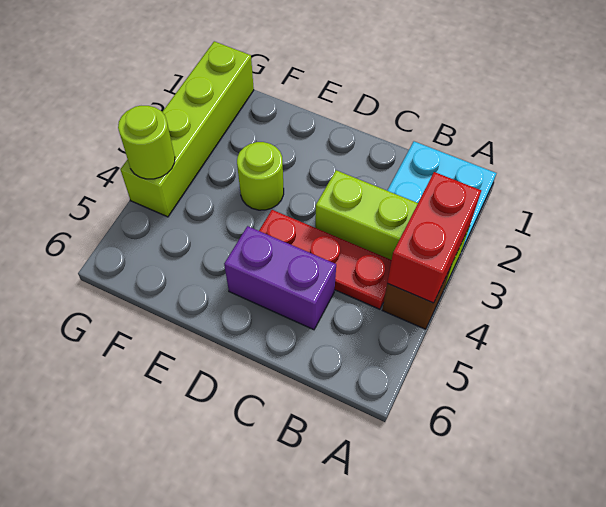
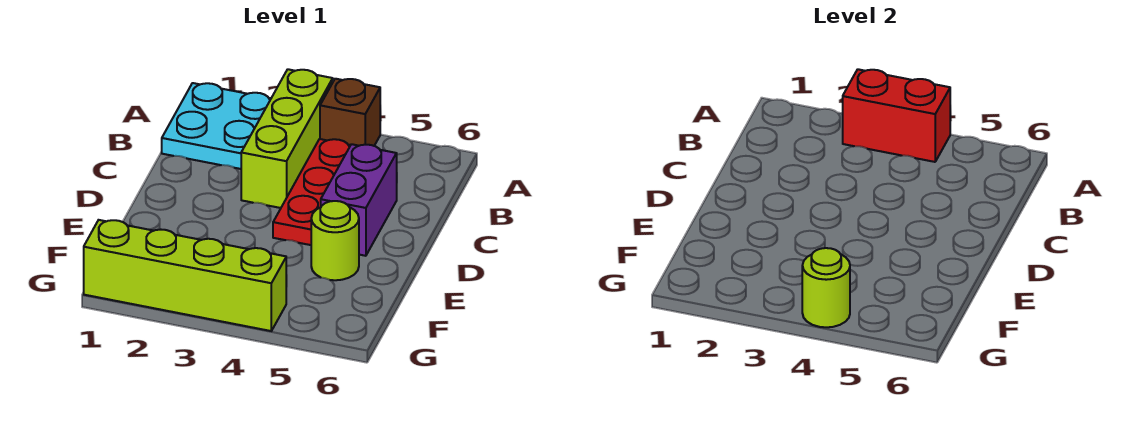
lime 1x1 round brick [237,142,284,210] -> lime 1x1 round brick moved to [311,201,359,280]

